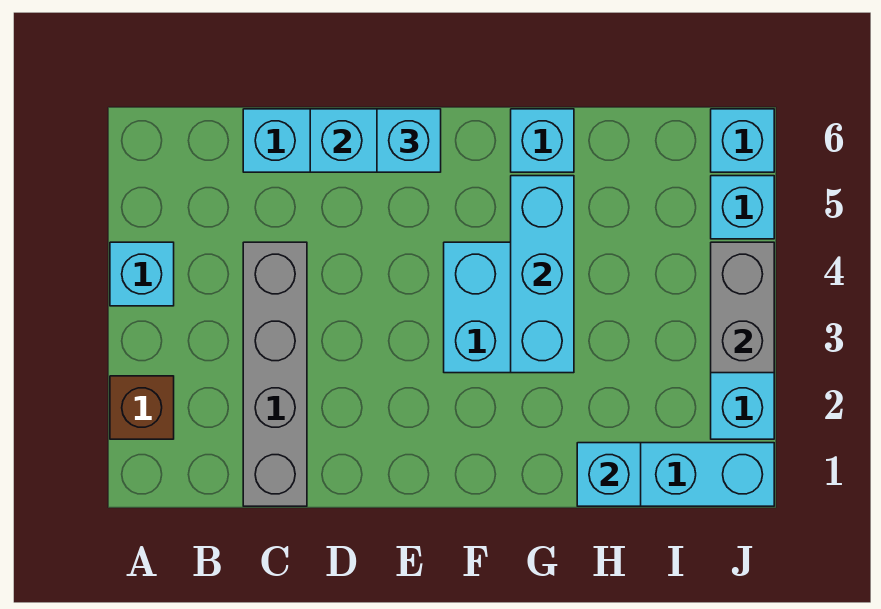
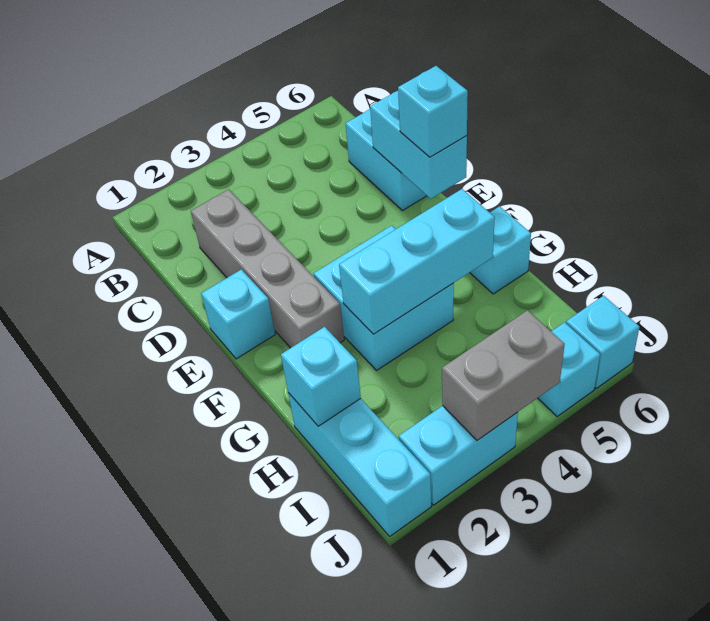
brown 1x1 brick [110,376,174,439] -> none
cyan 1x1 brick [110,242,174,306] -> cyan 1x1 brick moved to [201,269,275,359]
grey 1x4 brick [243,242,307,506] -> grey 1x4 brick turned to [191,189,344,348]

